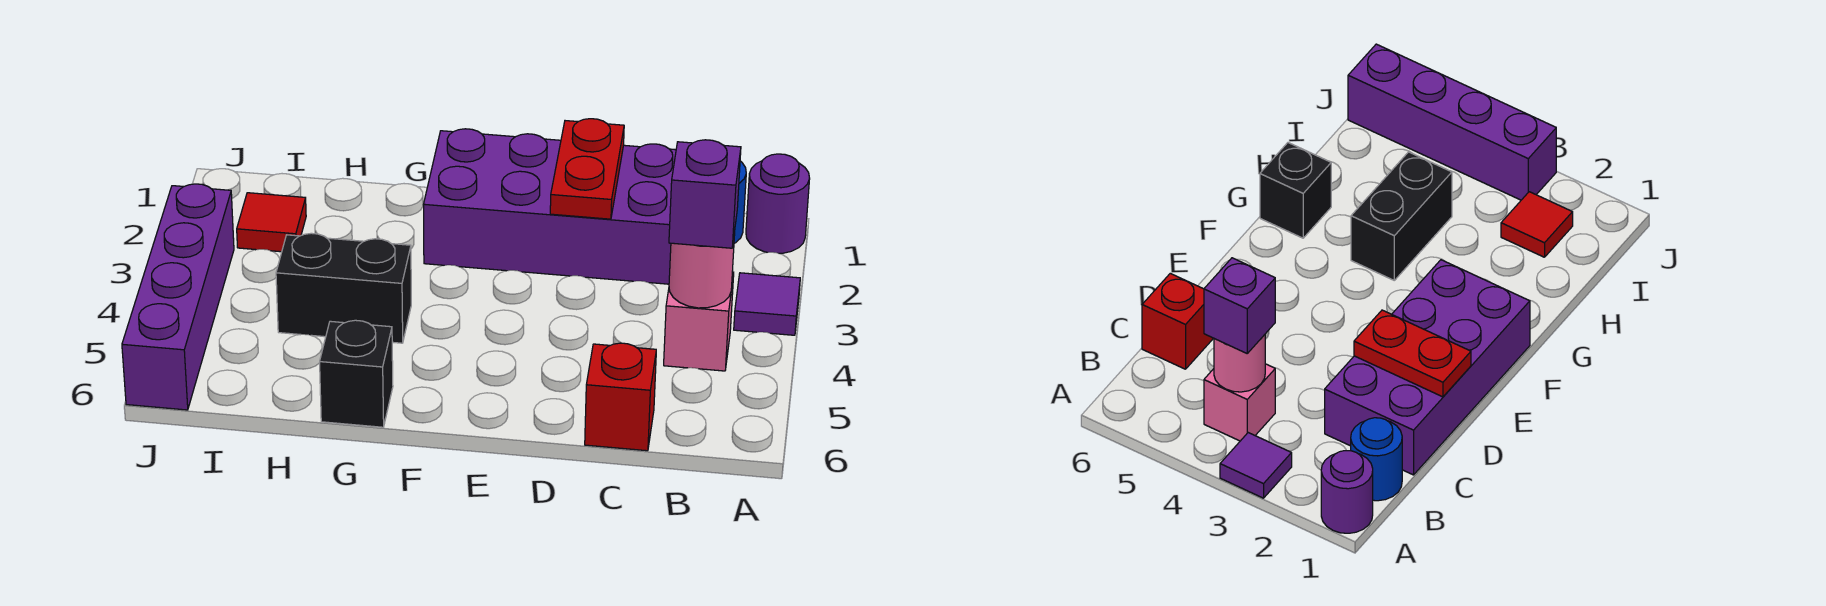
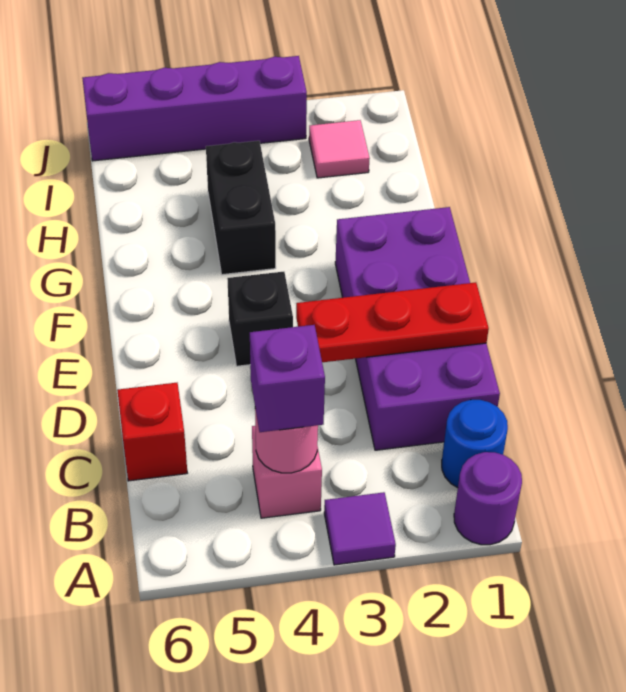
red 1x2 plate [550,119,624,219] -> red 1x3 plate [296,282,489,362]
black 1x1 brick [320,320,393,427] -> black 1x1 brick moved to [227,272,293,366]
red 1x1 tile [237,193,306,252] -> pink 1x1 tile [309,120,370,178]

